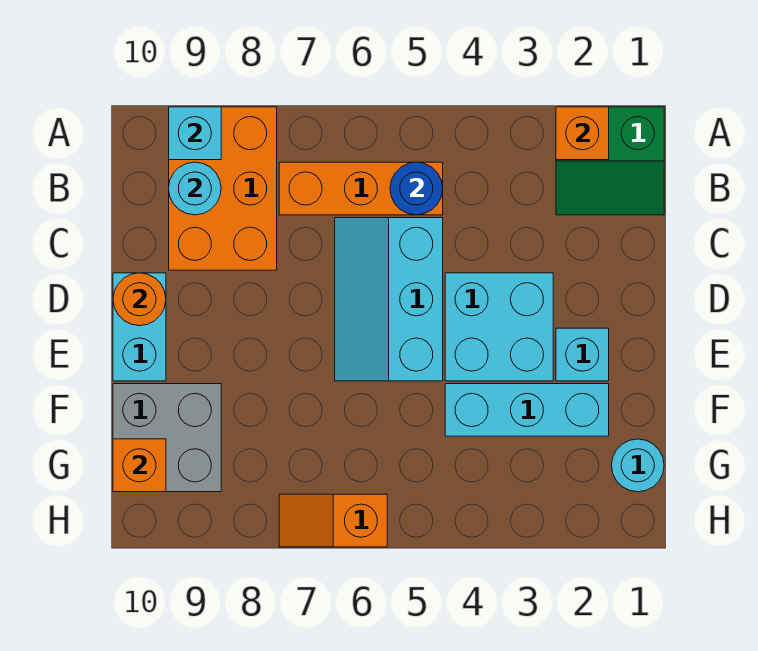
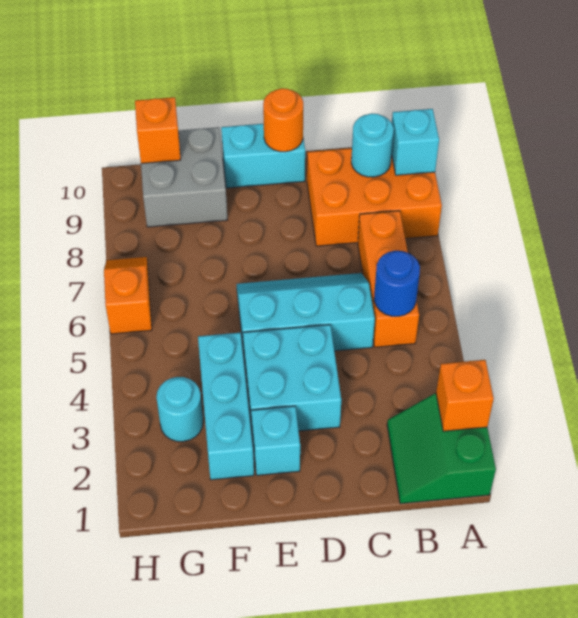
cyan 1x1 round brick [612,439,664,492] -> cyan 1x1 round brick moved to [156,377,203,442]

